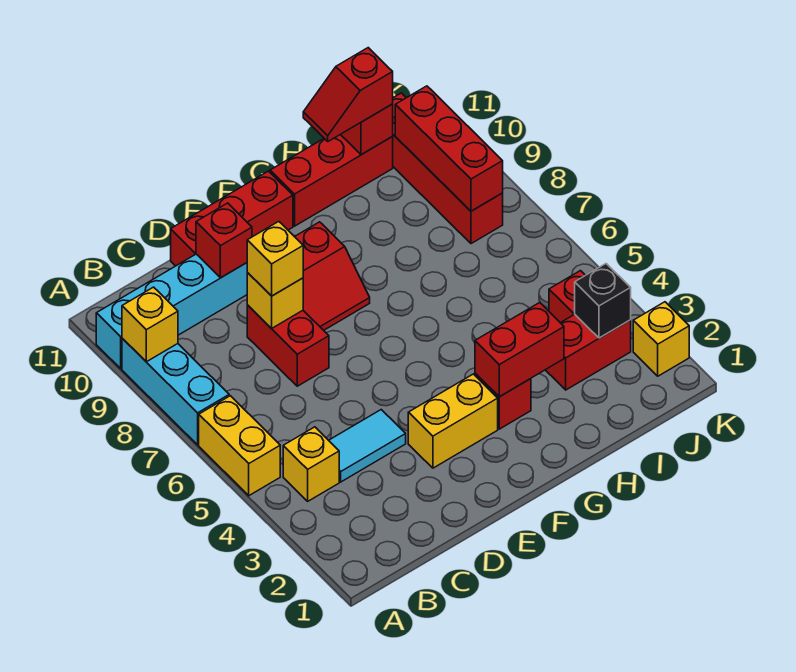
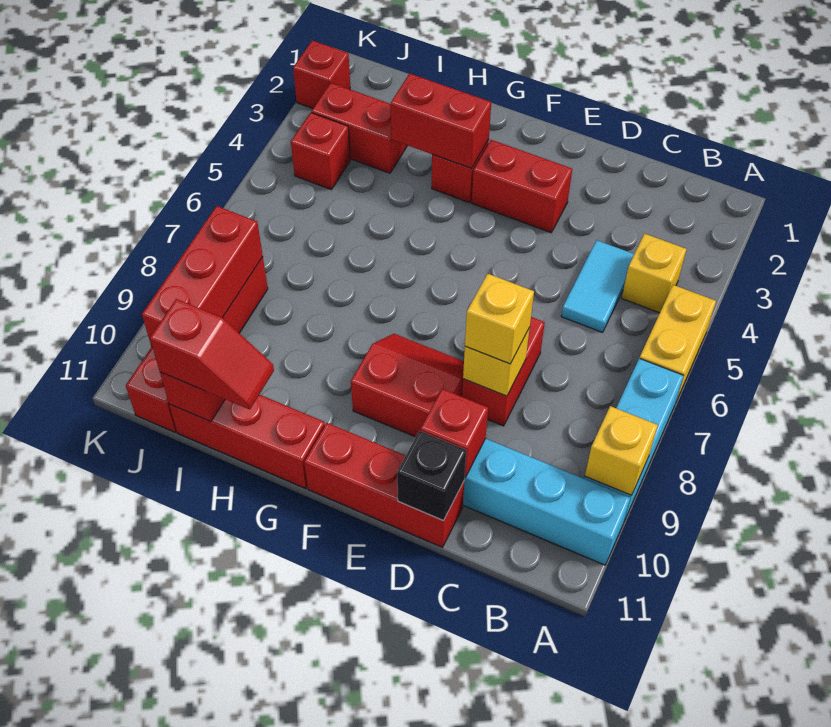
cyan 1x2 tile [329,410,406,482] -> cyan 1x2 tile turned to [561,240,634,332]
yellow 1x2 brick [408,374,498,468] -> red 1x2 brick [472,140,572,233]
black 1x1 brick [575,264,631,338] -> black 1x1 brick moved to [397,431,466,521]
yellow 1x1 brick [633,302,689,376] -> red 1x1 brick [293,40,350,108]

